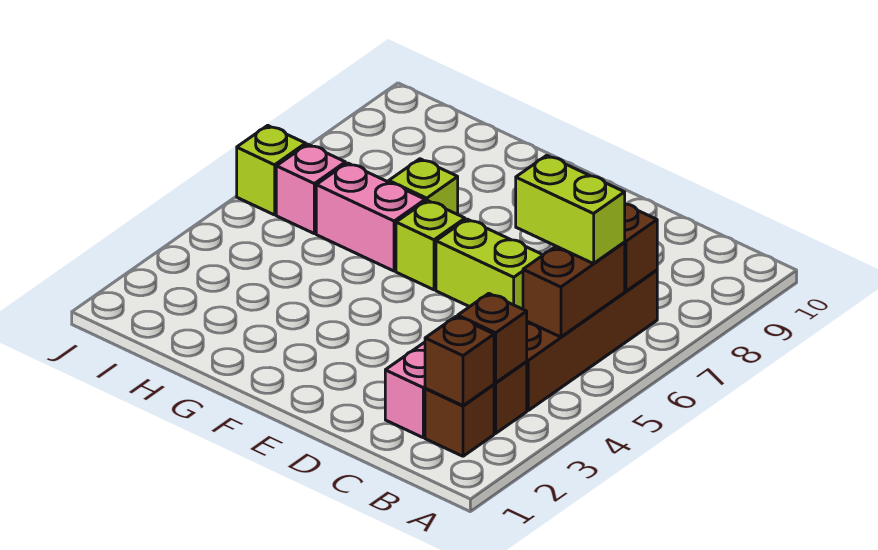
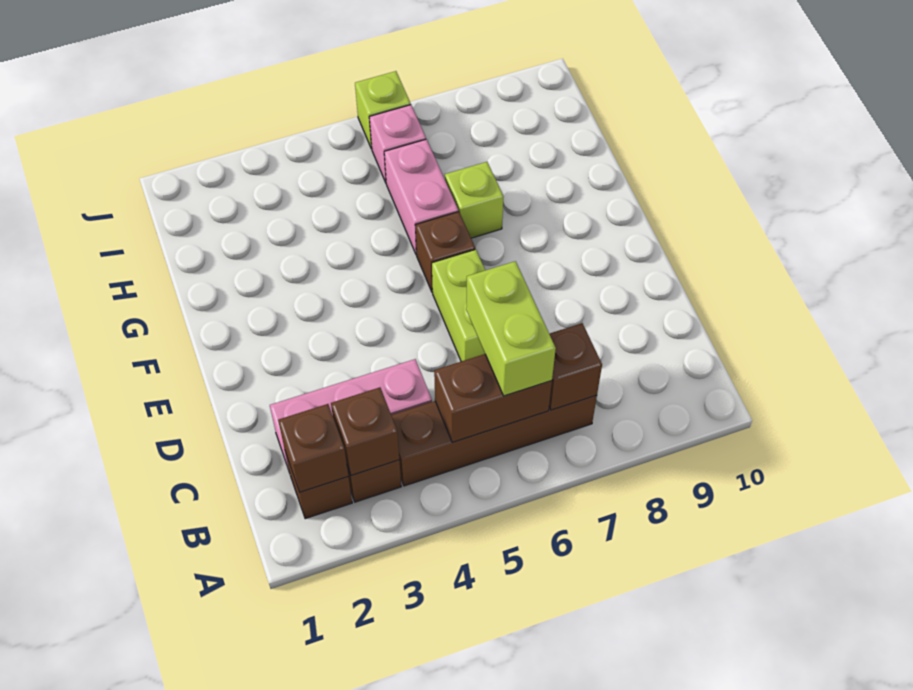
lime 1x1 brick [396,200,465,290] -> brown 1x1 brick [416,212,475,292]

